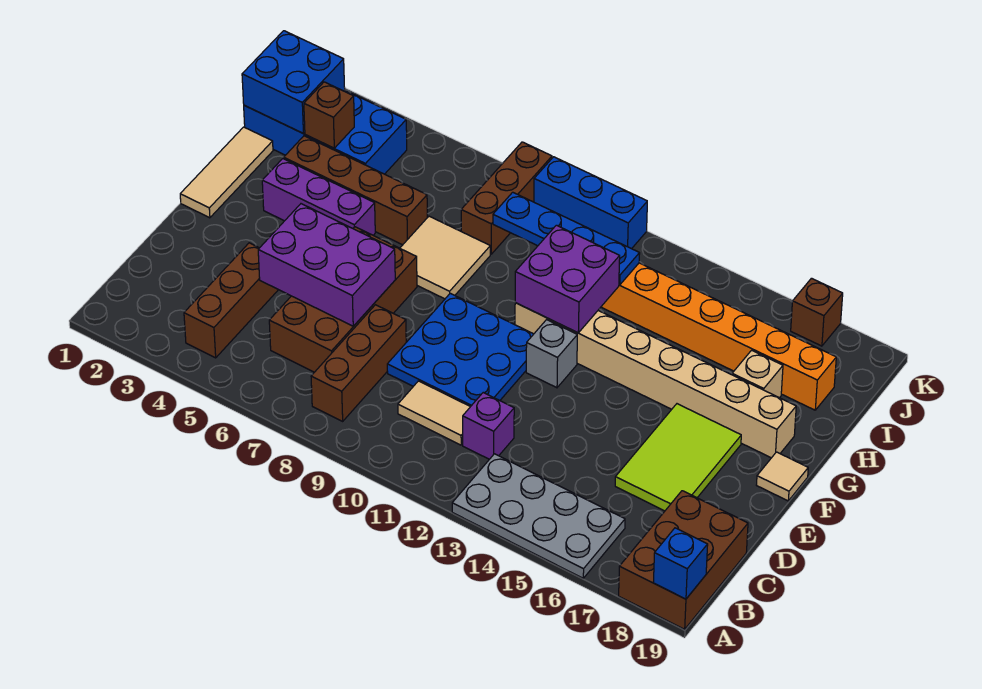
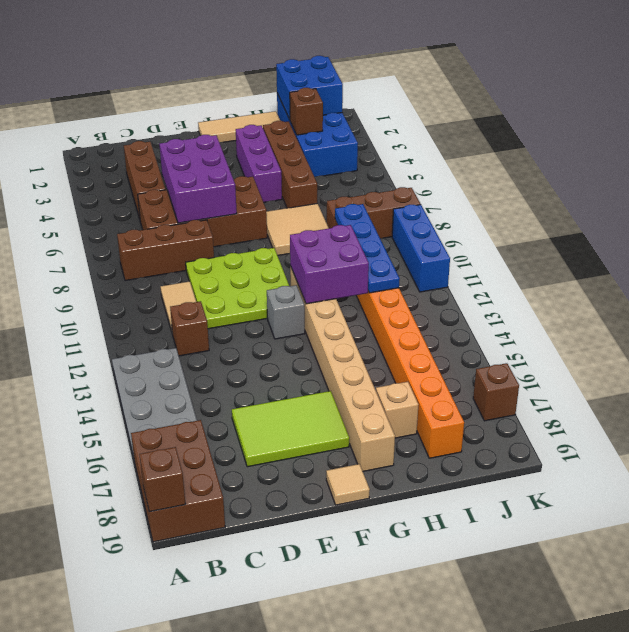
brown 2x3 brick [619,491,748,629] -> brown 2x3 brick turned to [131,420,225,542]
blue 1x1 brick [653,528,708,599] -> brown 1x1 brick [139,447,186,512]
brown 1x3 brick [184,243,278,358] -> brown 1x3 brick turned to [124,141,166,219]
purple 1x1 brick [463,393,514,459] -> brown 1x1 brick [170,301,209,356]
blue 3x3 plate [387,293,533,407] -> lime 3x3 plate [186,248,289,329]

